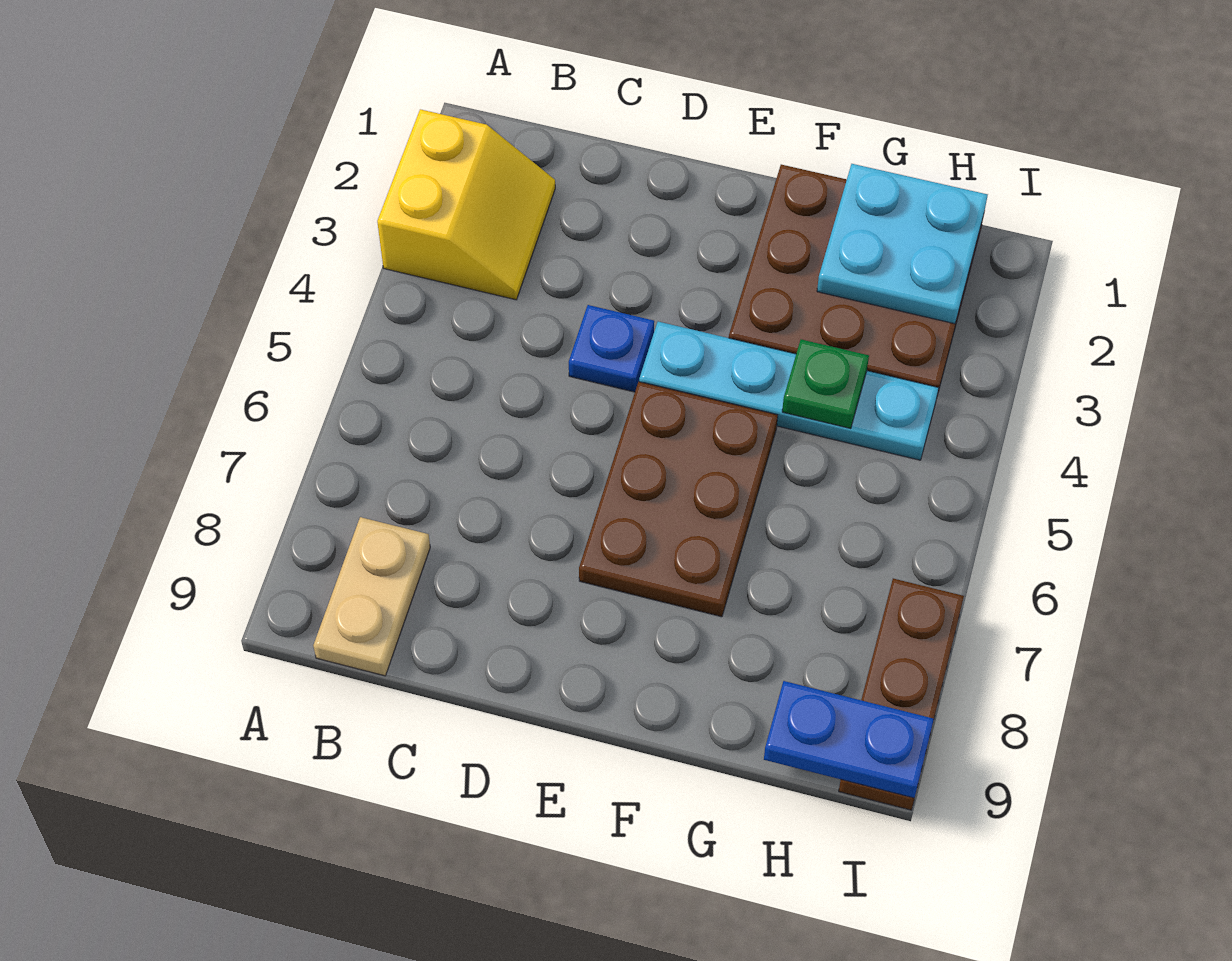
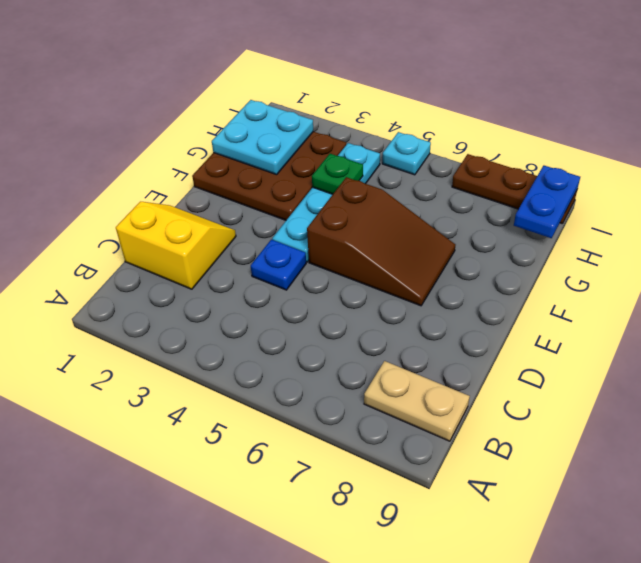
yellow 2x2 slope [377,109,555,300] -> yellow 2x2 slope moved to [116,202,236,289]
brown 2x3 plate [579,382,778,617] -> brown 2x3 slope [307,177,455,306]
none -> cyan 1x1 plate [382,132,431,175]

